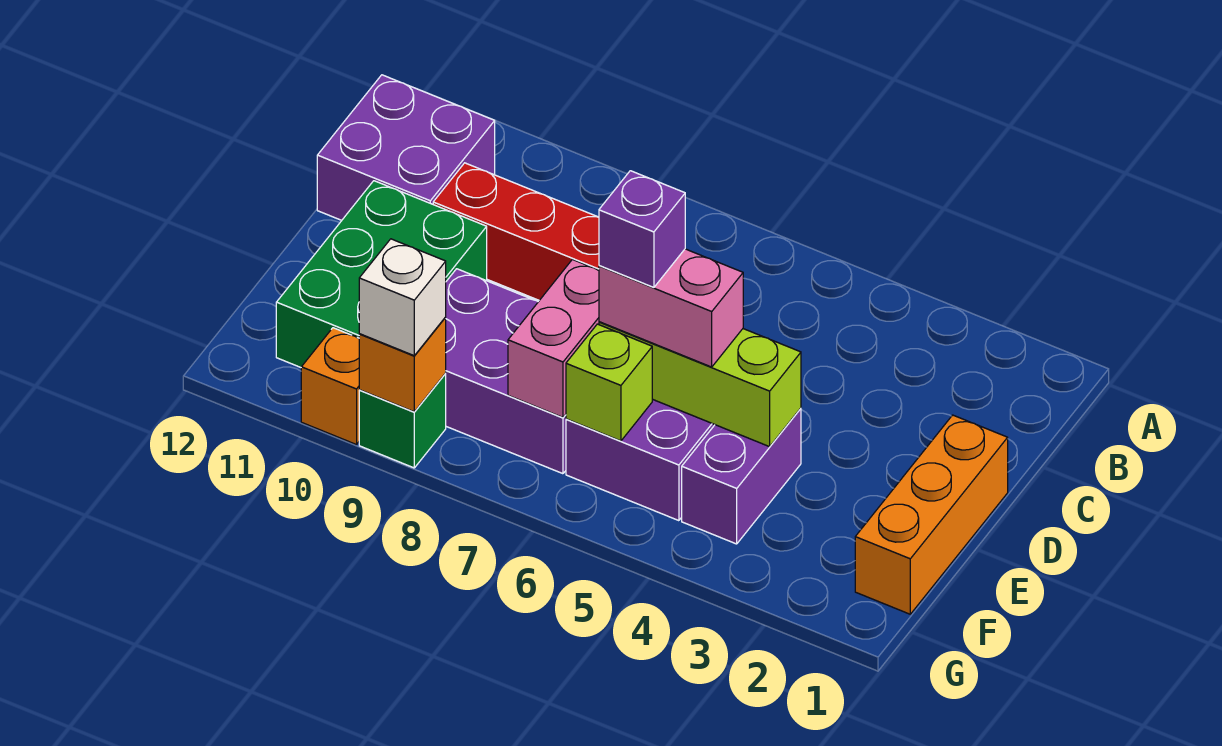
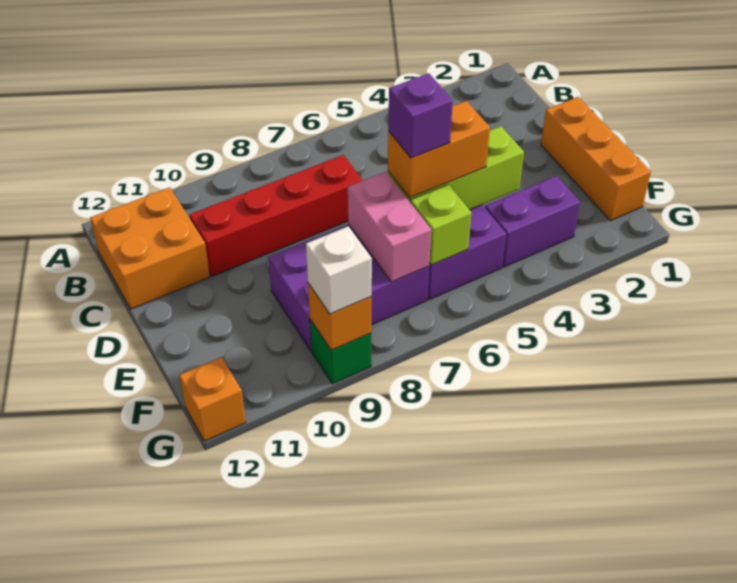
purple 2x2 brick [317,75,495,220] -> orange 2x2 brick [90,187,210,309]
green 2x3 brick [276,181,487,367] -> none
purple 1x2 brick [682,408,801,544] -> purple 1x2 brick turned to [485,176,580,267]
pink 1x2 brick [599,249,743,367] -> orange 1x2 brick [388,101,490,198]
orange 1x1 brick [301,328,359,445] -> orange 1x1 brick moved to [179,357,246,441]

